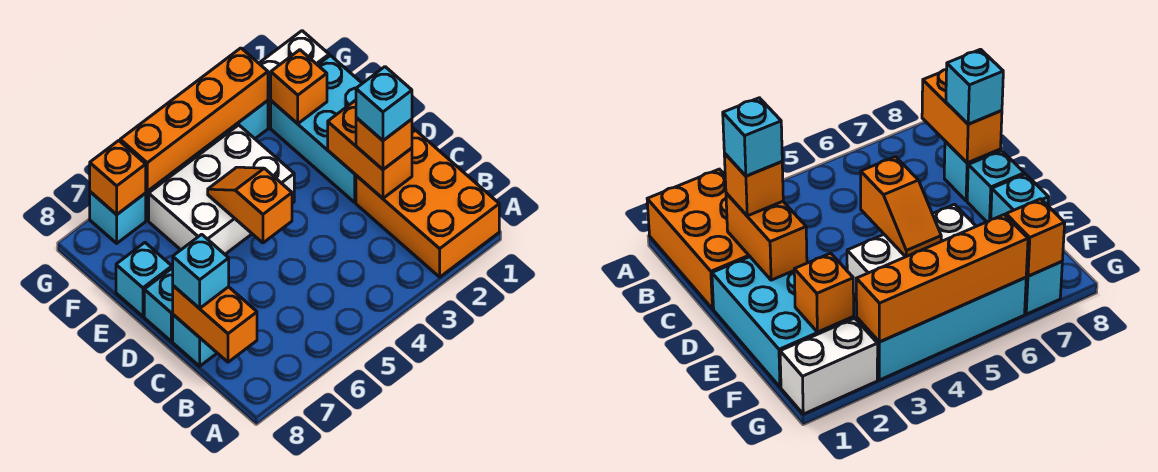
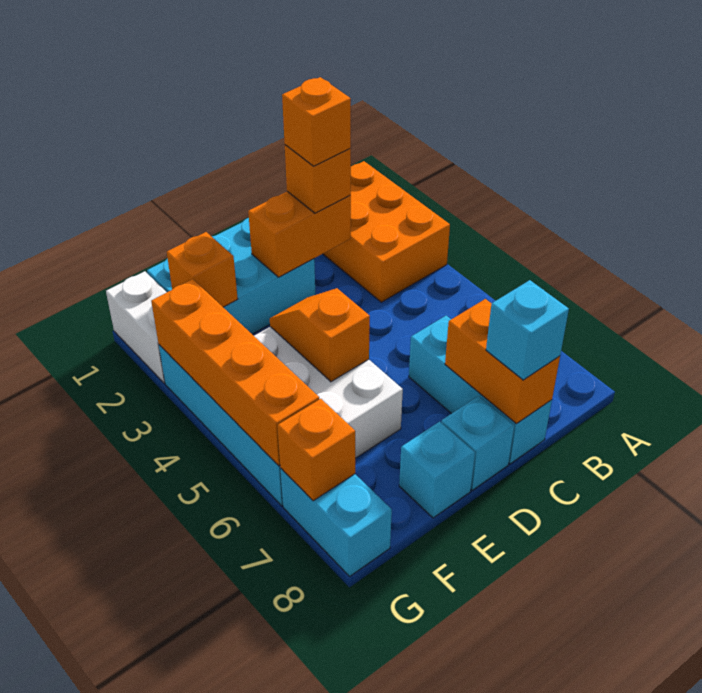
orange 2x3 brick [356,130,499,277] -> orange 2x3 brick turned to [323,161,450,302]
orange 1x2 brick [173,286,257,362] -> orange 1x2 brick turned to [445,299,560,423]
cyan 1x1 brick [356,67,412,140] -> orange 1x1 brick [282,77,351,166]
cyan 1x1 brick [173,315,217,366] -> cyan 1x3 brick [409,316,552,464]
orange 1x2 slope [208,167,292,243] -> orange 1x2 slope turned to [270,288,370,382]
cyan 1x1 brick [90,192,146,243] -> cyan 1x2 brick [281,469,392,577]

